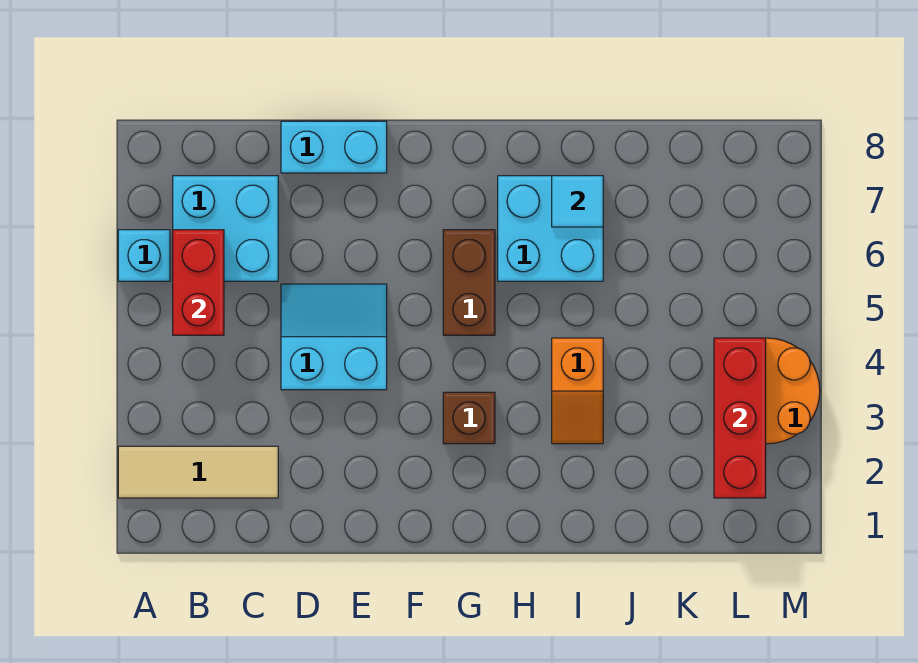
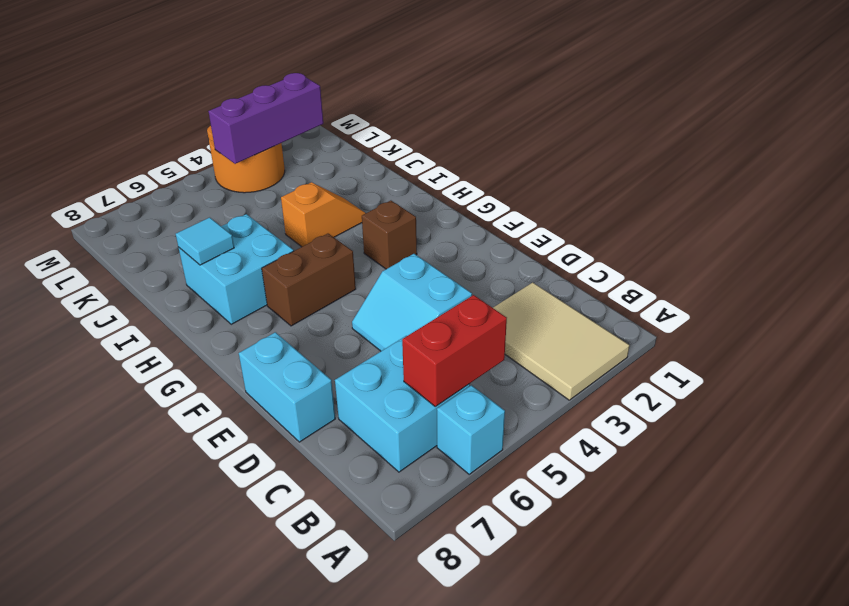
tan 1x3 tile [118,446,278,498] -> tan 2x3 tile [493,282,629,400]
red 1x3 brick [714,338,766,498] -> purple 1x3 brick [208,73,323,164]

